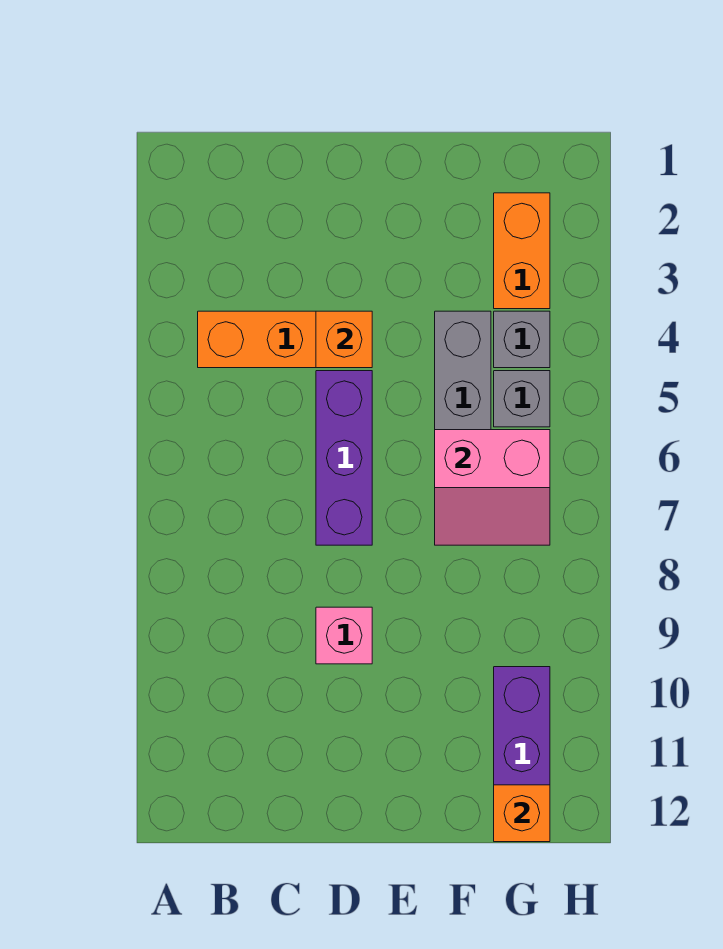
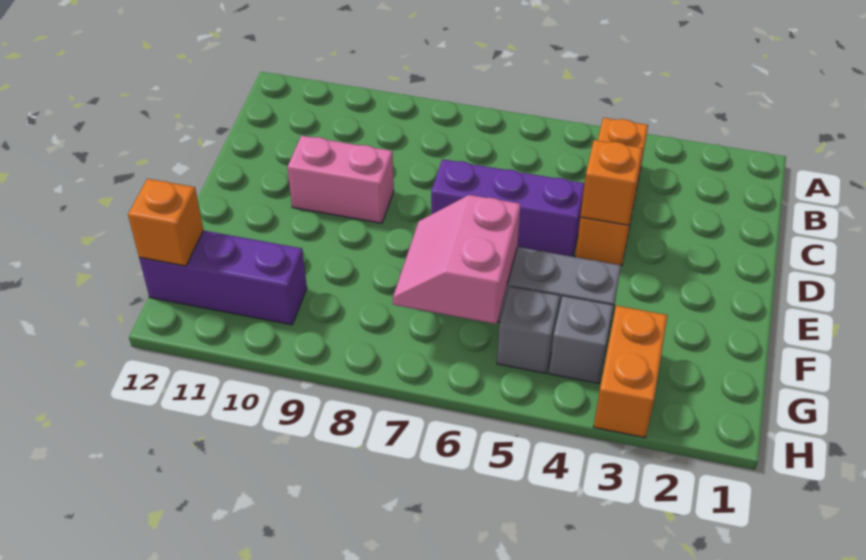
pink 1x1 brick [316,607,372,664] -> pink 1x2 brick [287,136,394,223]
orange 1x2 brick [494,193,550,309] -> orange 1x2 brick turned to [594,306,667,438]

